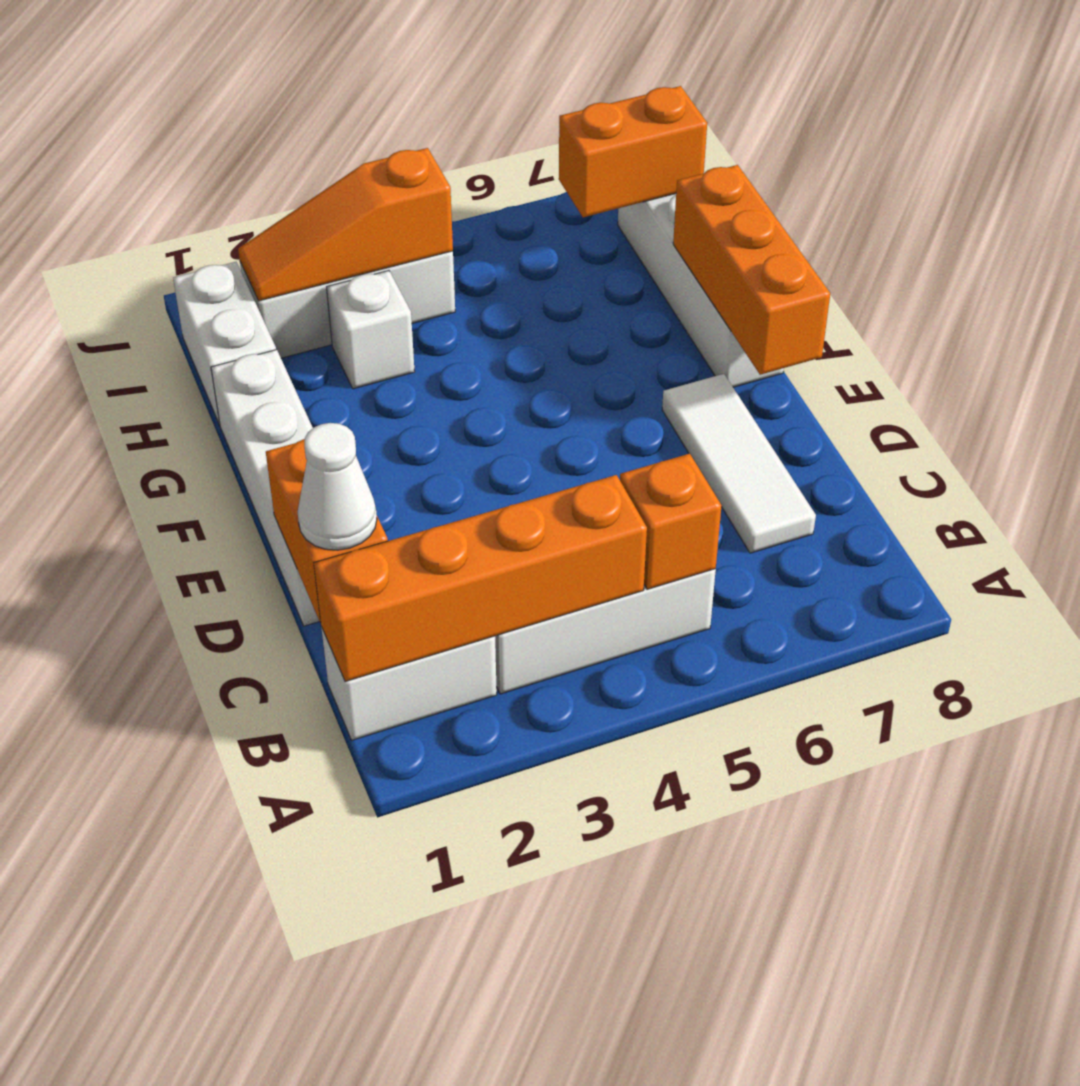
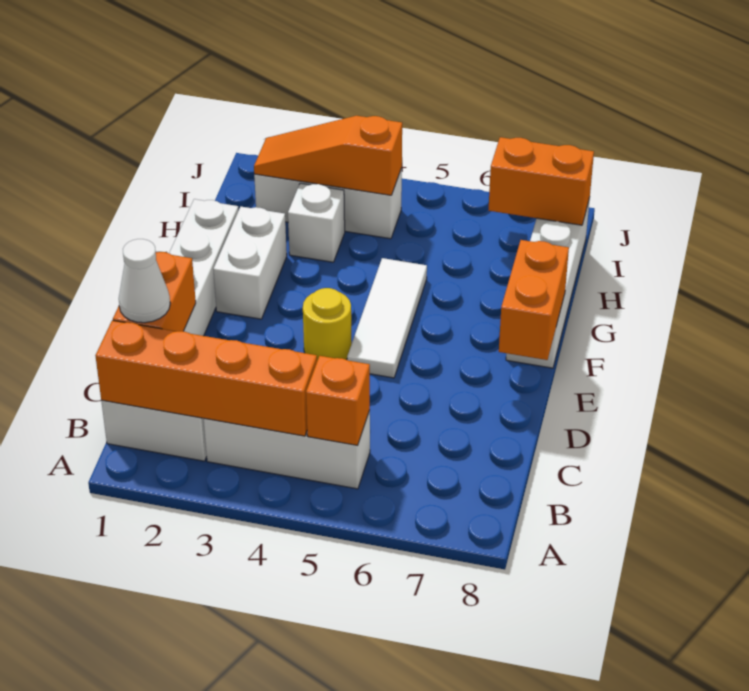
white 1x3 tile [662,374,816,553] -> white 1x3 tile moved to [347,258,427,378]
none -> yellow 1x1 round brick [303,288,352,361]
orange 1x3 brick [673,165,830,375] -> orange 1x2 brick [499,240,569,360]
white 1x2 brick [173,262,276,425] -> white 1x2 brick moved to [213,207,287,319]

